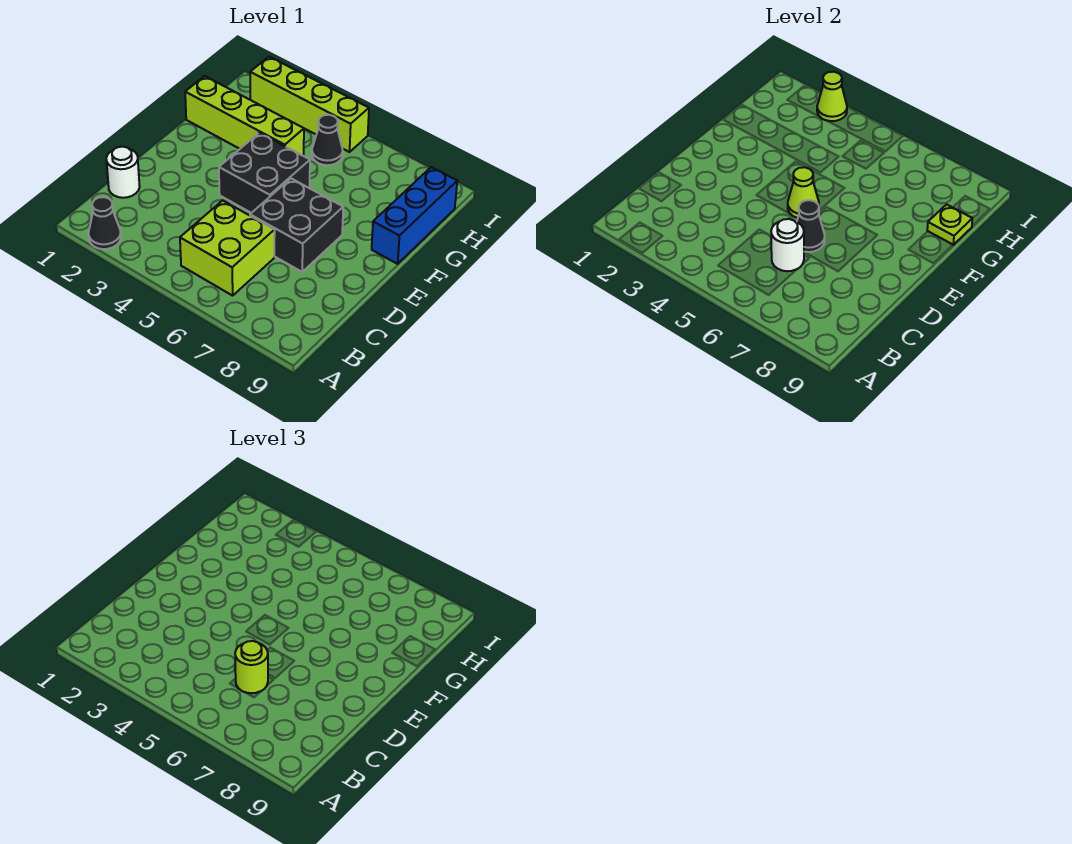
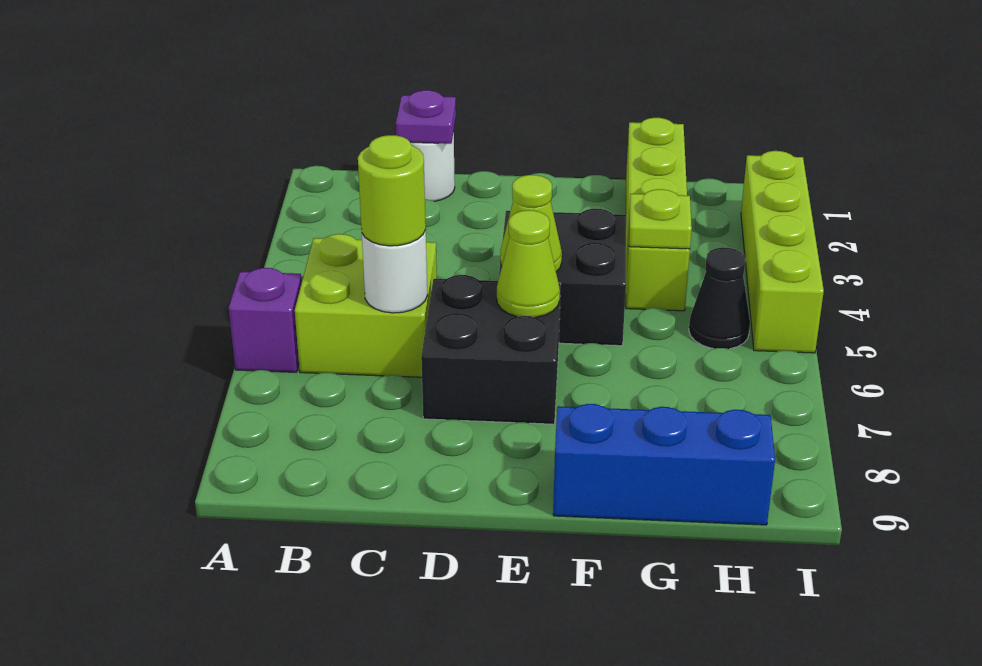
black 1x1 cone [89,197,121,249] -> none
none -> purple 1x1 brick [229,268,302,372]
none -> purple 1x1 plate [396,90,456,144]
black 1x1 cone [797,200,825,252] -> none
lime 1x1 plate [927,204,972,245] -> lime 1x1 plate moved to [629,189,692,249]
lime 1x1 cone [817,72,847,121] -> lime 1x1 cone moved to [497,210,560,317]

